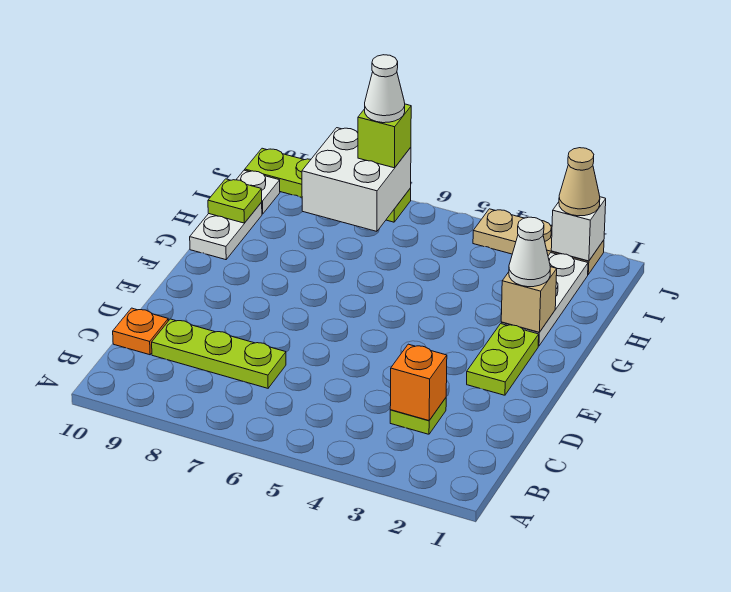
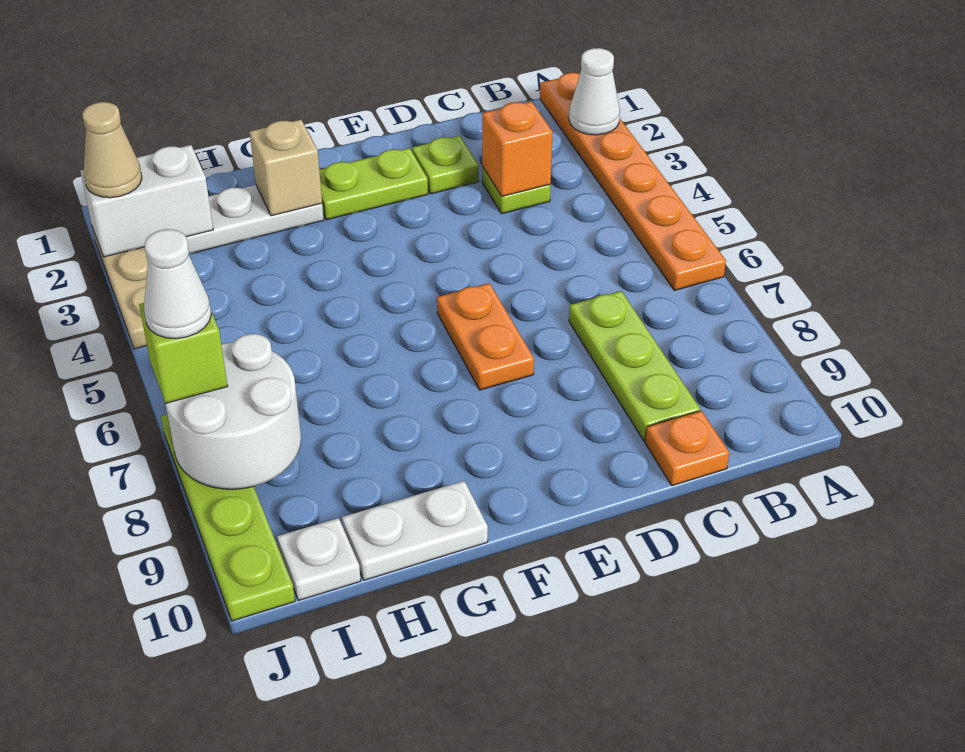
none -> orange 1x6 plate [540,73,726,290]
none -> orange 1x2 plate [437,283,534,390]
white 1x1 cone [509,217,550,287] -> white 1x1 cone moved to [569,48,620,135]
lime 1x1 plate [208,179,262,223] -> lime 1x1 plate moved to [412,136,479,194]
white 2x2 brick [302,128,411,231] -> white 2x2 round brick [165,334,301,489]
white 1x1 brick [551,197,606,261] -> white 1x2 brick [80,145,213,257]

